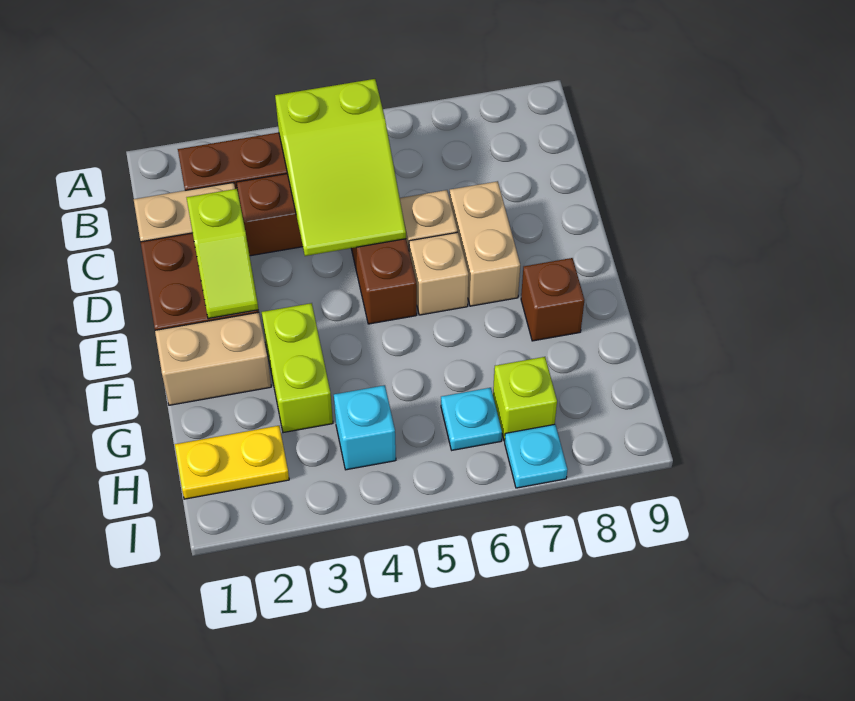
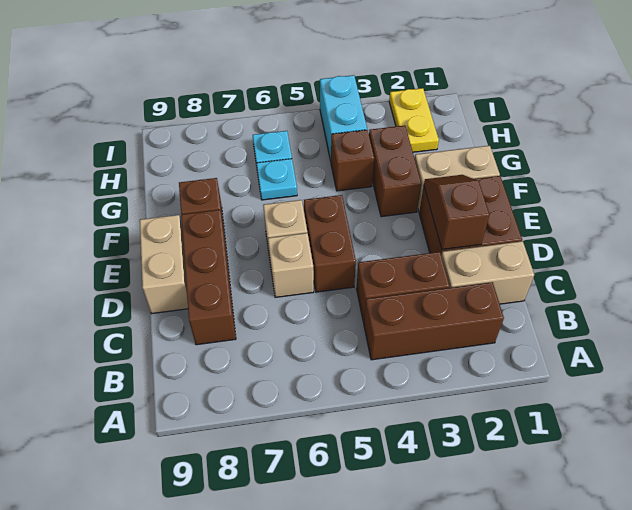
lime 2x3 slope [275,79,406,256] -> none
none -> brown 1x3 brick [181,210,236,345]
lime 1x2 slope [187,189,258,319] -> brown 1x2 slope [424,175,489,249]
tan 1x2 brick [450,181,520,306] -> tan 1x2 brick moved to [140,215,188,314]
lime 1x2 brick [262,303,333,433] -> brown 1x2 brick [369,126,421,217]
none -> brown 1x1 brick [331,130,374,191]
yellow 1x2 plate [175,426,289,499] -> yellow 1x2 plate turned to [389,88,439,152]
cyan 1x1 brick [334,385,396,470] -> cyan 1x2 brick [320,75,367,161]
lime 1x1 brick [493,357,557,441] -> none
cyan 1x1 plate [505,424,567,488] -> cyan 1x1 plate moved to [256,159,297,200]

